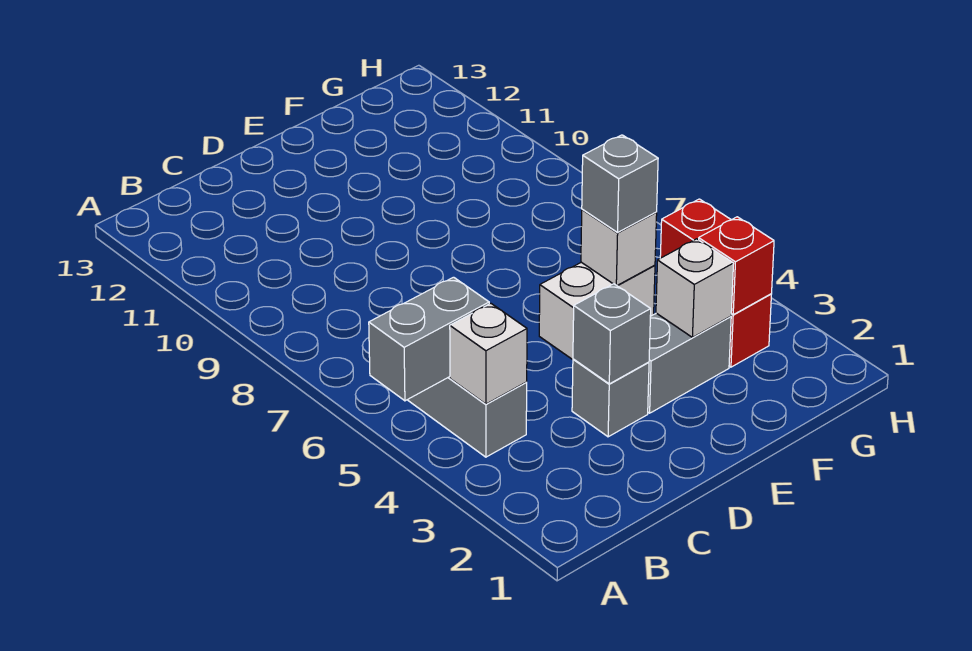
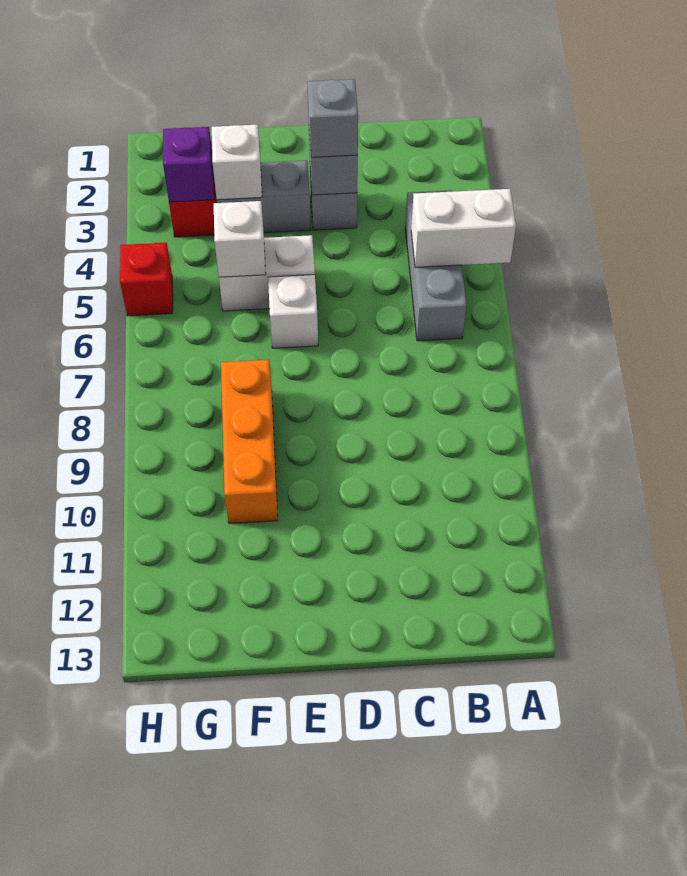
grey 1x2 brick [369,277,489,401] -> white 1x2 brick [411,189,516,267]
white 1x1 brick [450,304,527,404] -> white 1x1 brick moved to [268,275,318,348]
grey 1x1 brick [582,135,658,232] -> grey 1x1 brick moved to [307,79,358,157]
none -> orange 1x3 brick [221,360,278,524]
red 1x1 brick [699,217,774,315] -> purple 1x1 brick [163,127,214,202]

